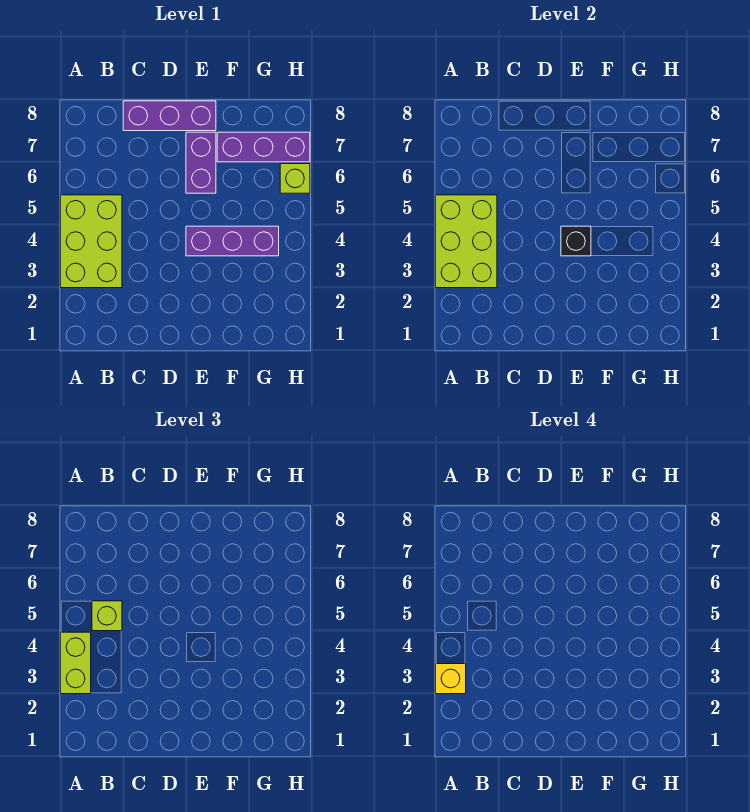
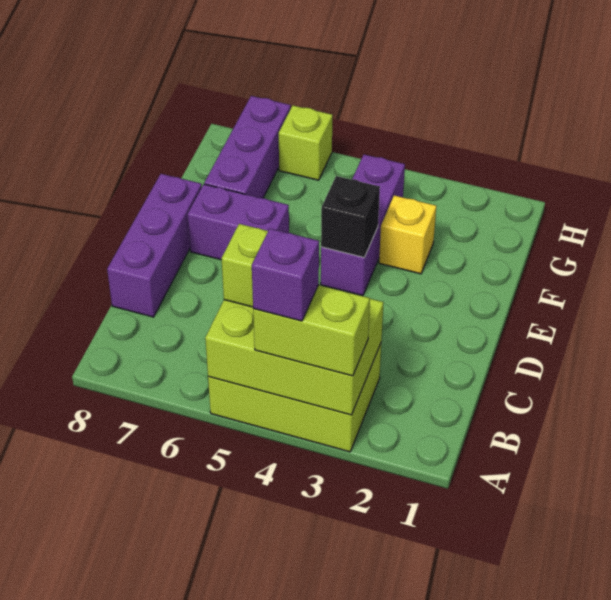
yellow 1x1 brick [436,664,466,694] -> yellow 1x1 brick moved to [379,195,436,274]
none -> purple 1x1 brick [252,229,319,321]

